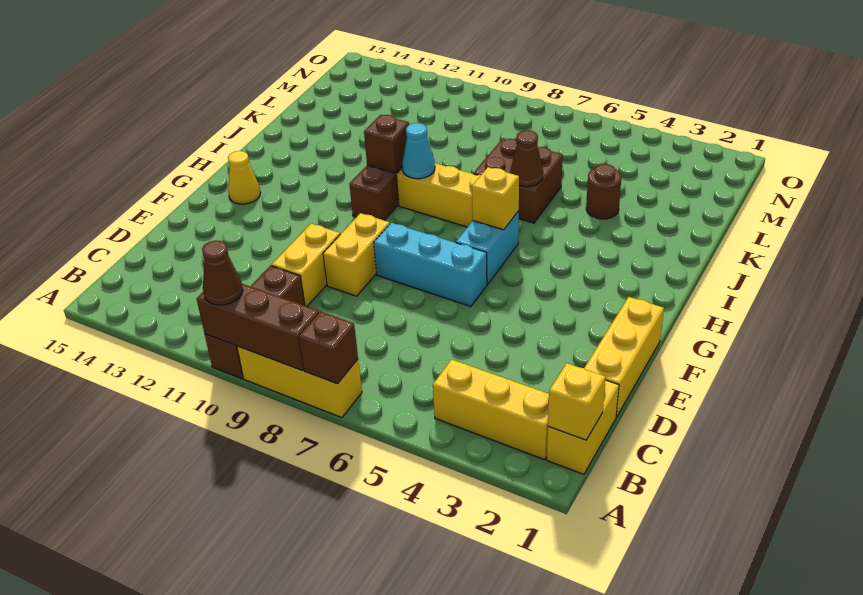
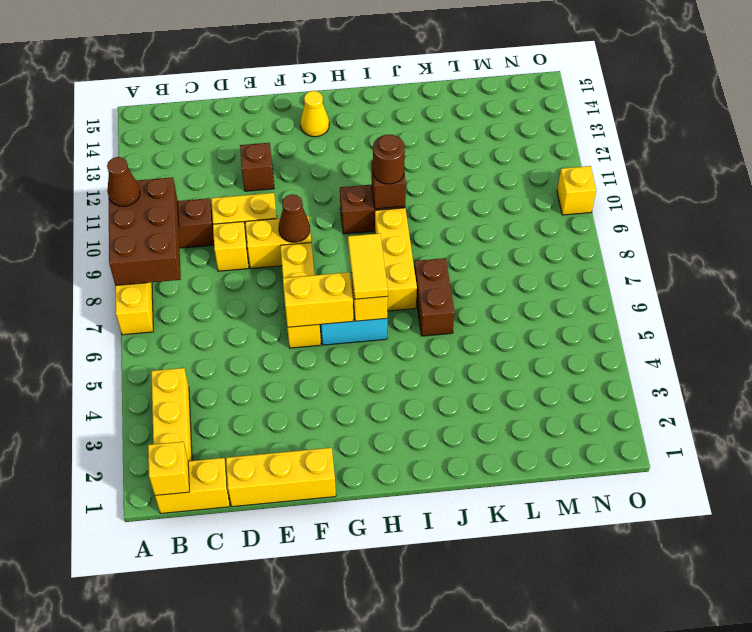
brown 1x1 brick [299,311,358,384] -> brown 1x1 brick moved to [240,143,274,191]
brown 1x3 brick [197,284,319,370] -> brown 2x3 brick [109,177,181,286]
none -> yellow 1x1 brick [213,222,249,271]
cyan 1x3 brick [374,223,487,306] -> yellow 1x3 brick [280,243,321,348]
none -> yellow 1x2 brick [283,272,353,327]
none -> yellow 1x2 tile [348,233,388,299]
cyan 1x1 cone [402,123,435,179] -> none
brown 2x2 brick [473,138,563,223] -> brown 1x2 brick [414,258,455,336]
brown 1x1 cone [510,130,543,187] -> brown 1x1 cone moved to [279,194,310,242]
brown 1x1 round brick [586,164,621,219] -> brown 1x1 round brick moved to [373,135,405,184]
none -> yellow 1x1 brick [557,166,596,215]

